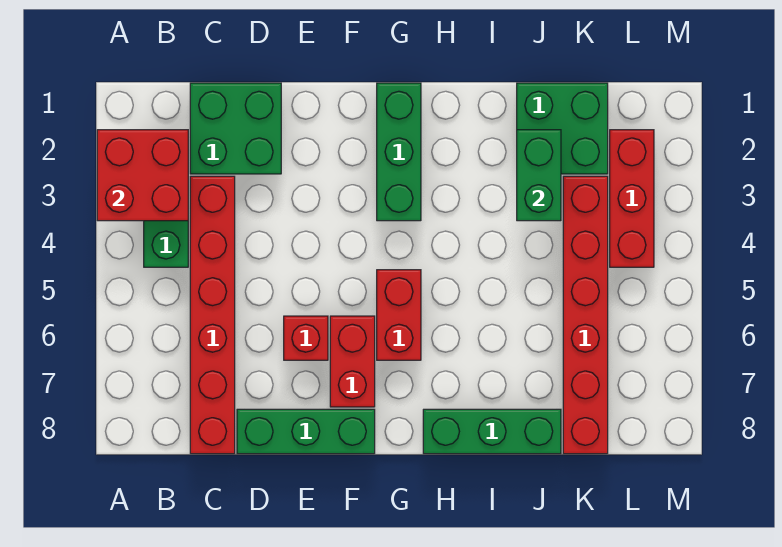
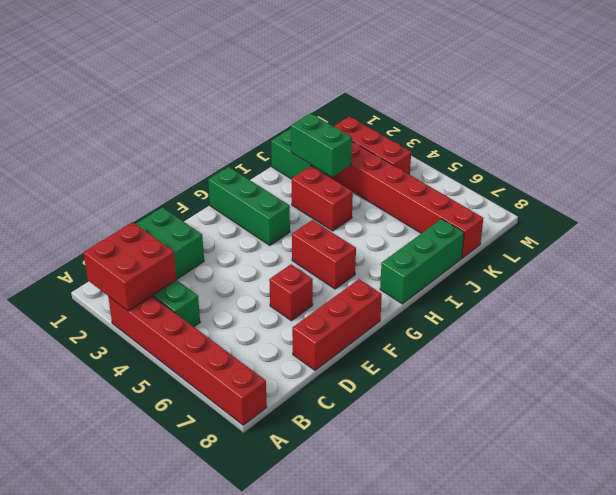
red 1x6 brick [190,176,235,454] -> red 1x6 brick moved to [108,296,267,425]
green 1x3 brick [237,409,375,454] -> red 1x3 brick [292,279,382,370]
red 1x2 brick [330,316,375,407] -> red 1x2 brick moved to [292,166,353,231]

